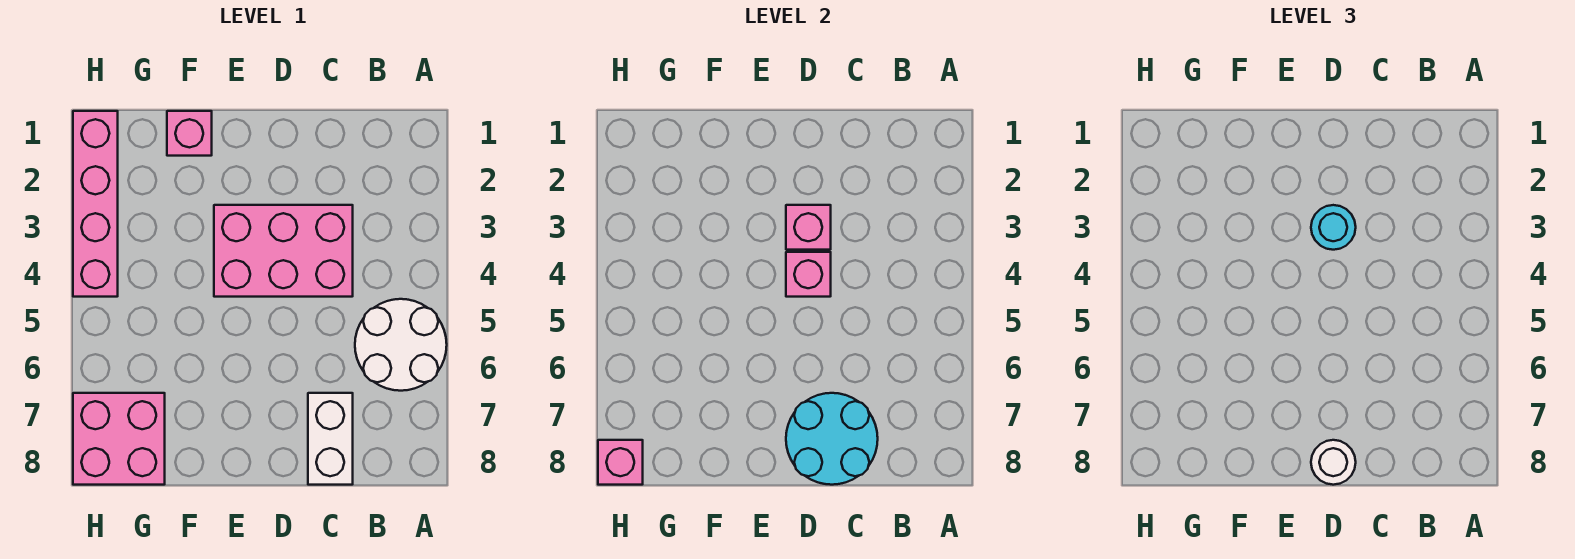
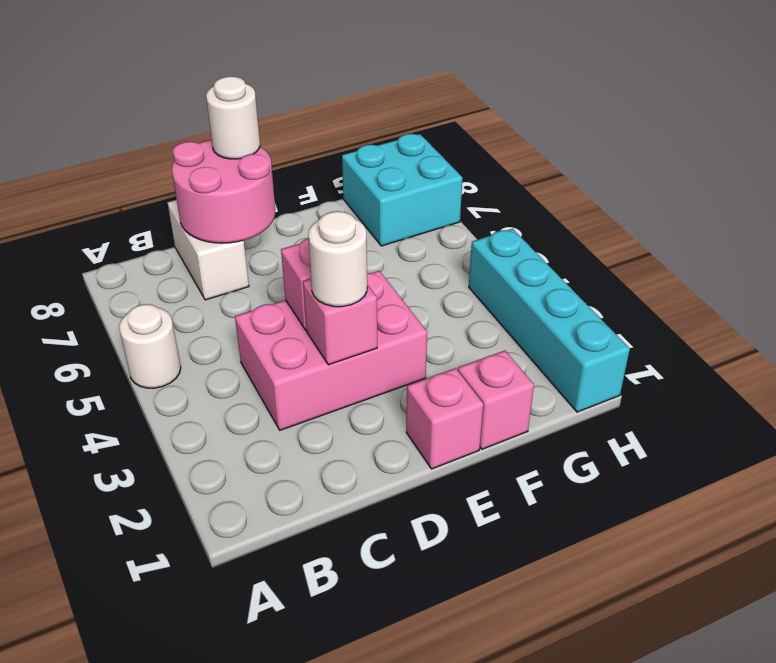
white 2x2 round brick [355,299,447,391] -> white 1x1 round brick [119,304,181,388]
cyan 2x2 round brick [786,393,878,485] -> pink 2x2 round brick [172,140,275,243]
cyan 1x1 round brick [1311,205,1356,250] -> white 1x1 round brick [308,211,367,307]
pink 2x2 brick [73,393,165,485] -> cyan 2x2 brick [342,134,463,246]
pink 1x4 brick [73,111,118,297] -> cyan 1x4 brick [469,229,630,412]
pink 1x1 brick [598,440,643,485] -> pink 1x1 brick moved to [406,368,483,469]

